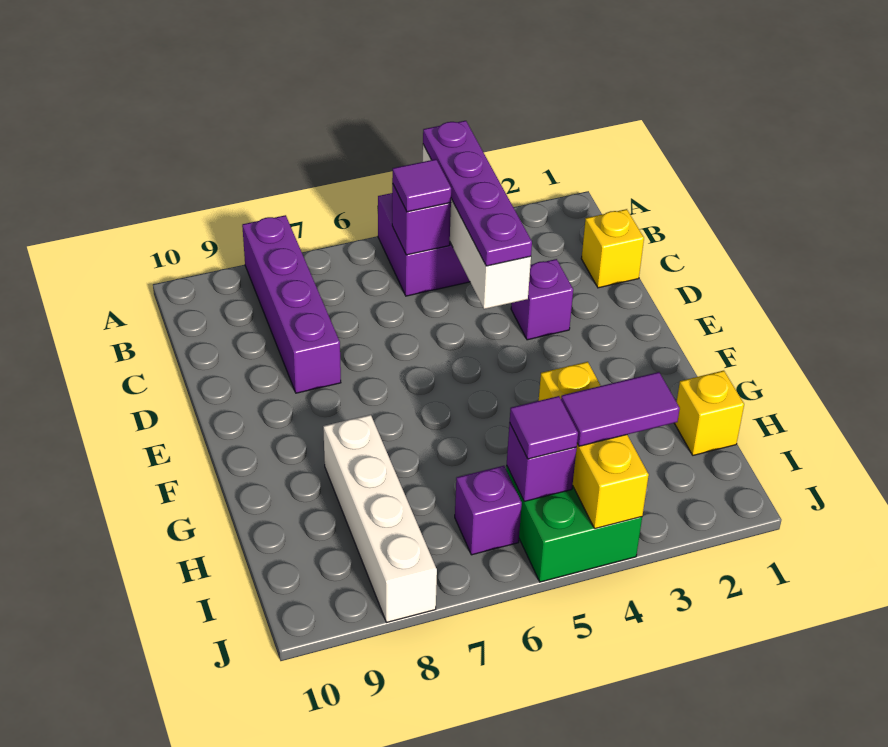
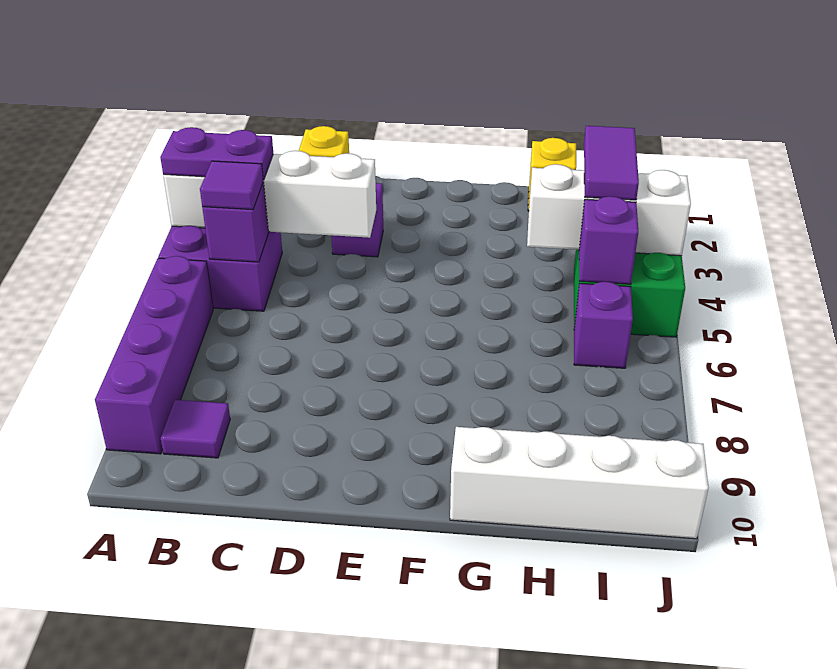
purple 1x4 plate [423,121,532,266] -> purple 1x2 plate [160,127,273,180]
purple 1x4 brick [242,215,341,393] -> purple 1x4 brick turned to [95,256,213,454]
white 1x4 brick [323,415,437,622] -> white 1x4 brick moved to [450,427,708,539]
yellow 1x3 brick [539,362,649,529] -> white 1x3 brick [527,164,691,256]
purple 1x1 tile [510,396,578,459] -> purple 1x1 tile moved to [161,400,230,458]

